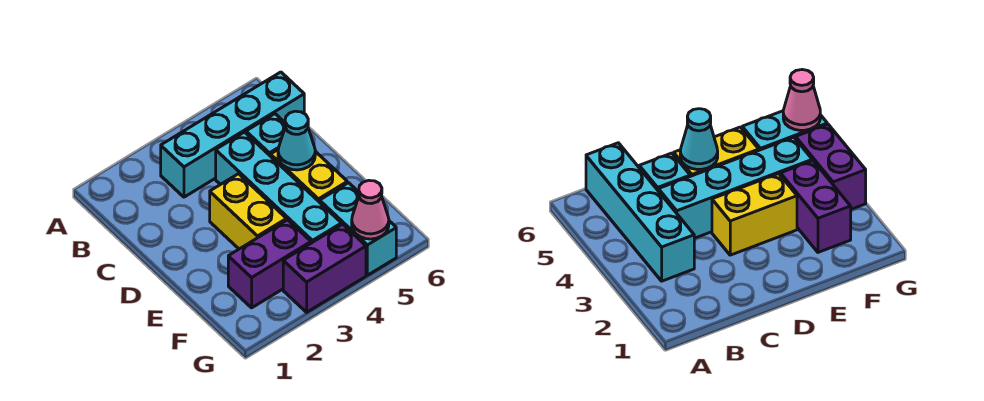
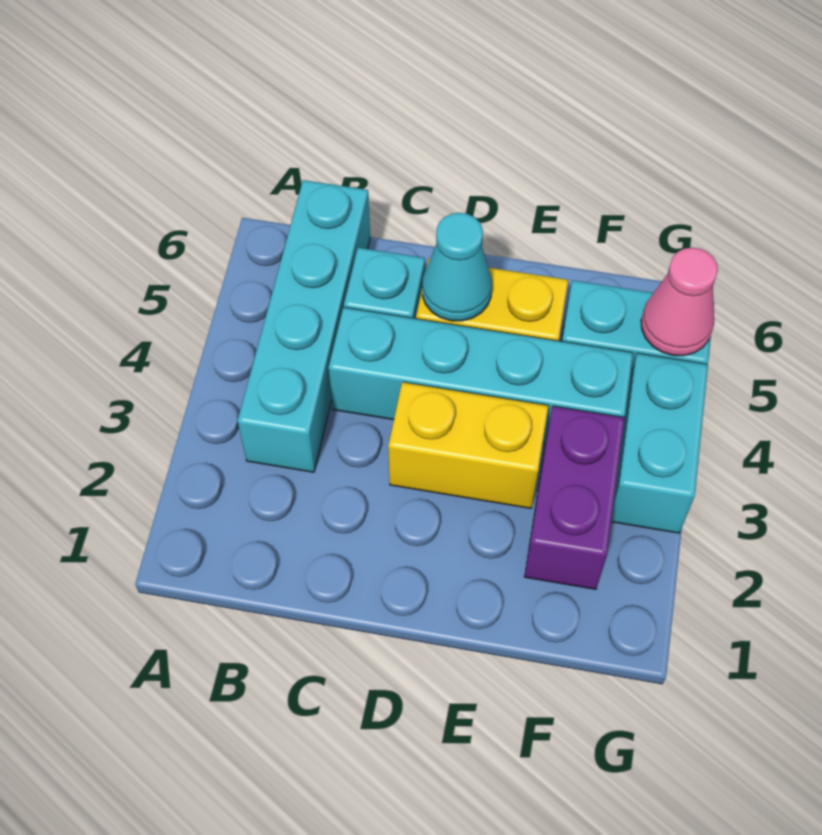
purple 1x2 brick [283,224,366,312] -> cyan 1x2 brick [611,354,708,533]

